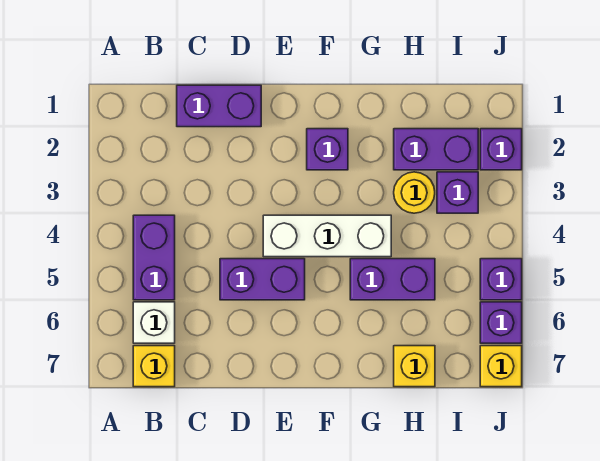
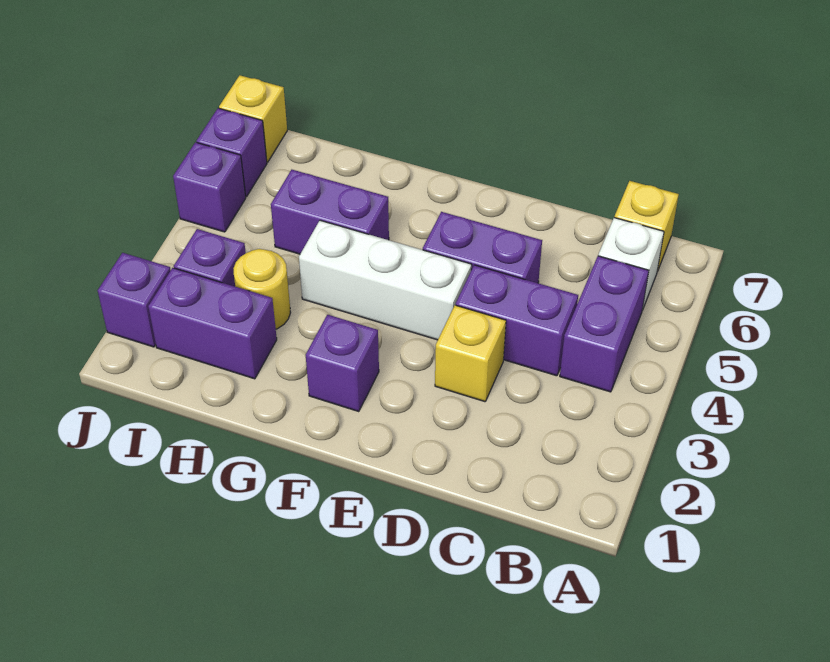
purple 1x2 brick [177,85,261,127] -> purple 1x2 brick moved to [456,265,578,376]
yellow 1x1 brick [394,346,435,387] -> yellow 1x1 brick moved to [435,305,506,402]

